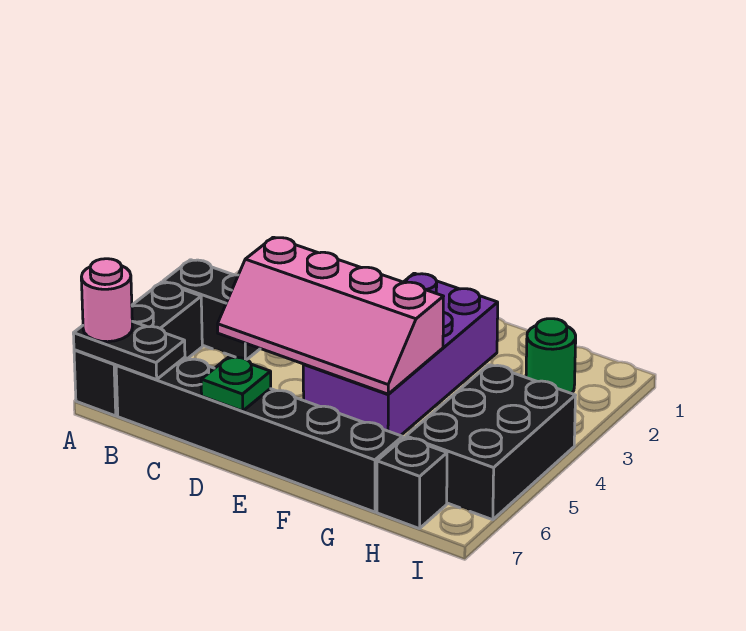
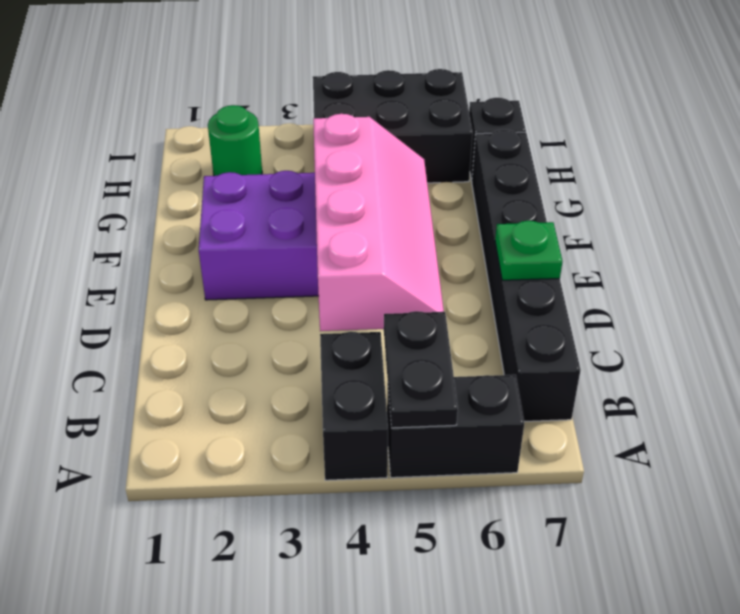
black 1x3 brick [74,282,202,416] -> black 1x2 brick [387,375,524,478]
black 1x2 plate [73,321,185,380] -> black 1x2 plate moved to [384,311,458,428]
pink 1x1 round brick [81,259,132,342] -> none

